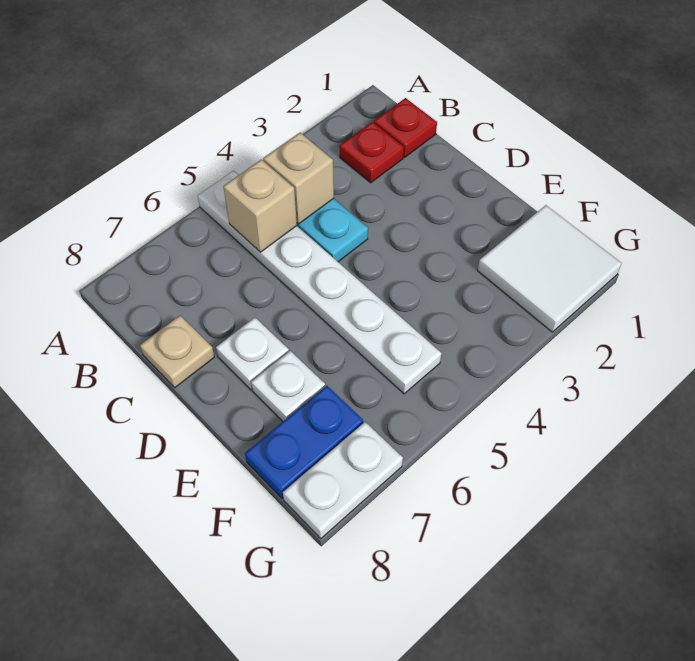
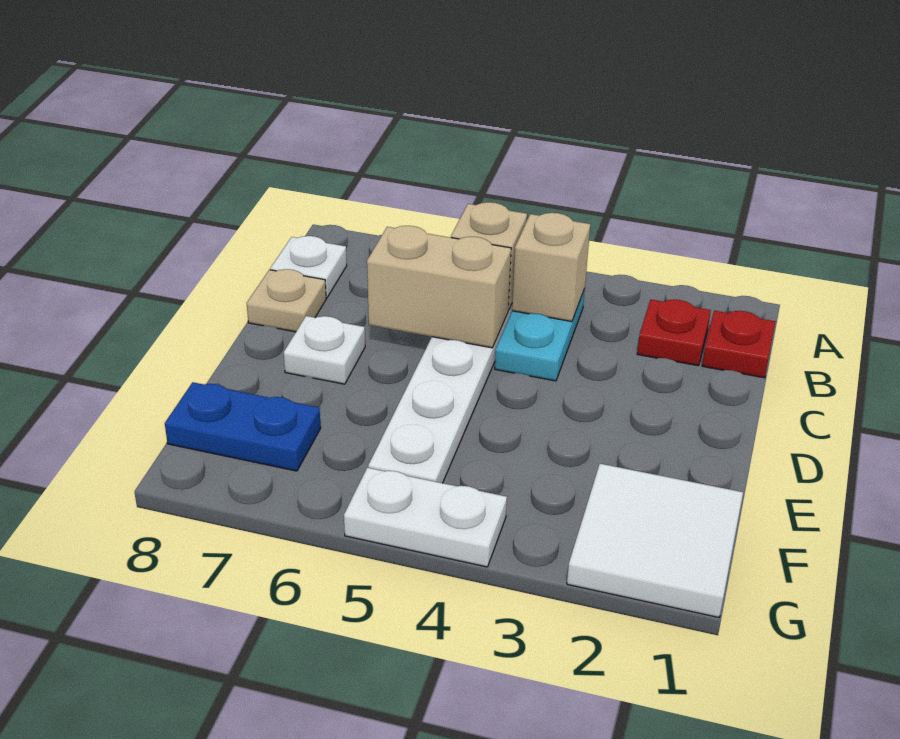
none -> tan 1x2 brick [367,226,511,348]
white 1x1 plate [251,351,325,421] -> white 1x1 plate moved to [270,236,347,298]
white 1x2 plate [283,422,403,539] -> white 1x2 plate moved to [344,468,507,567]

